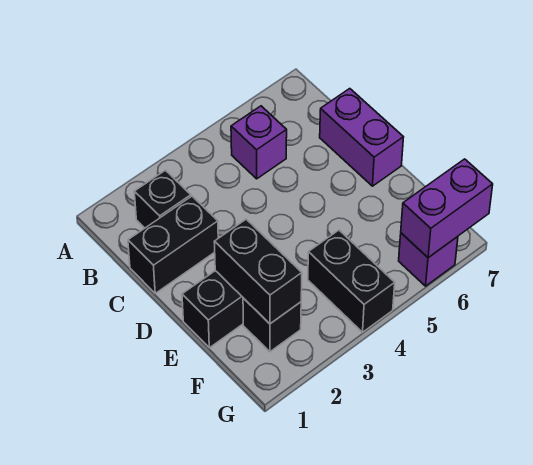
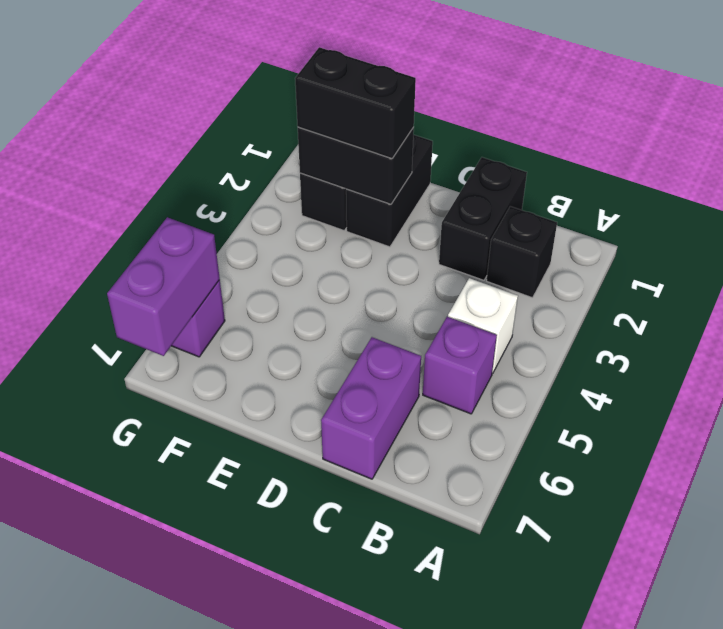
none -> white 1x1 brick [448,278,518,373]
purple 1x2 brick [320,89,404,186] -> purple 1x2 brick turned to [321,337,421,479]
black 1x2 brick [308,230,395,332] -> black 1x2 brick moved to [295,47,416,159]

